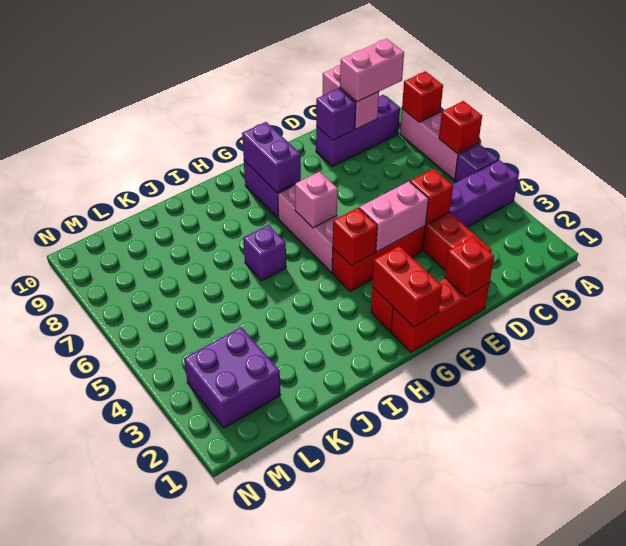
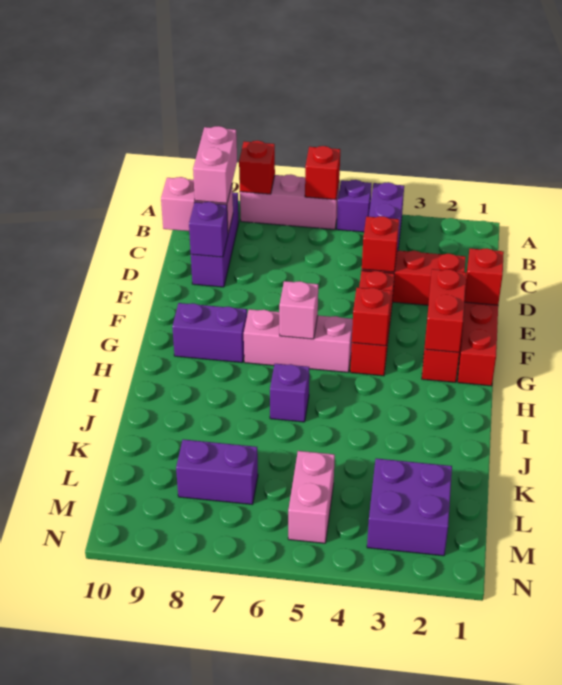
pink 1x2 brick [359,181,428,252] -> pink 1x2 brick moved to [288,451,335,543]
red 1x2 brick [372,246,442,327] -> red 1x2 brick turned to [425,269,466,352]
purple 1x2 brick [242,122,301,192] -> purple 1x2 brick moved to [176,439,258,505]

